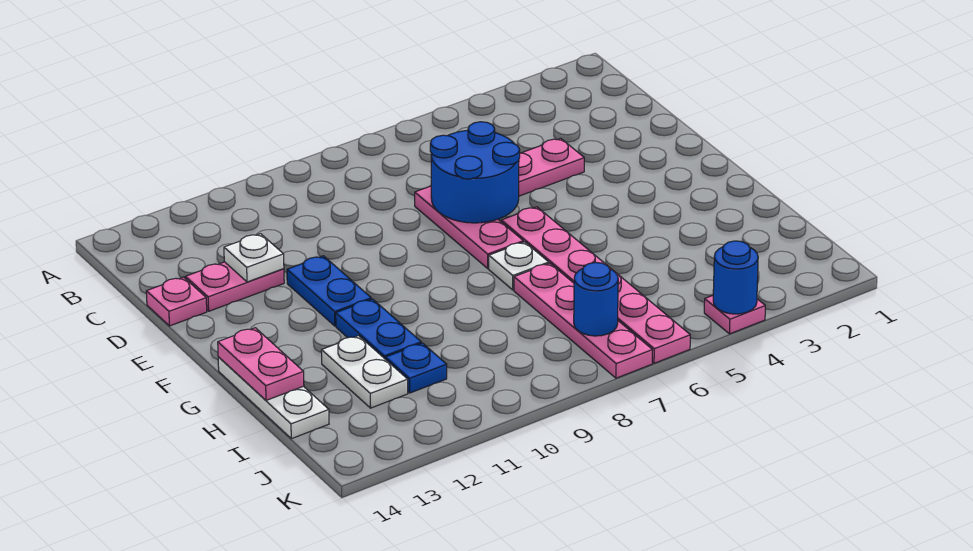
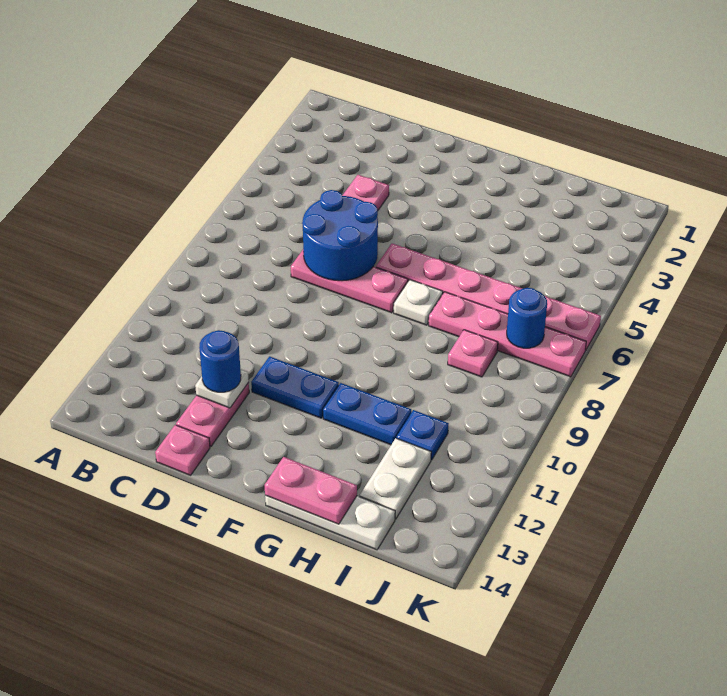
white 1x2 plate [321,336,408,408] -> white 1x2 plate turned to [360,438,431,519]
pink 1x1 plate [704,296,765,334] -> pink 1x1 plate moved to [448,330,498,377]
blue 1x1 round brick [713,241,758,314] -> blue 1x1 round brick moved to [199,330,241,392]

